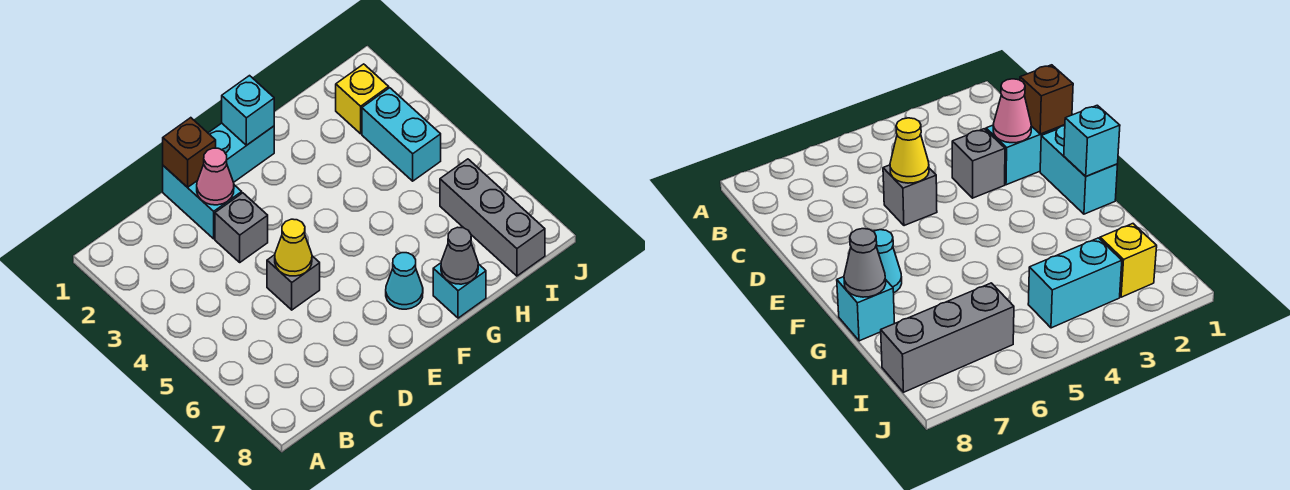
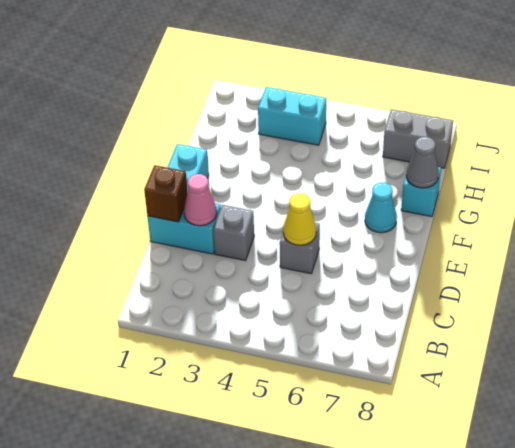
cyan 1x1 brick [222,76,274,145] -> none
yellow 1x1 brick [336,64,389,134] -> none
grey 1x3 brick [440,159,545,276] -> grey 1x2 brick [383,109,453,168]

